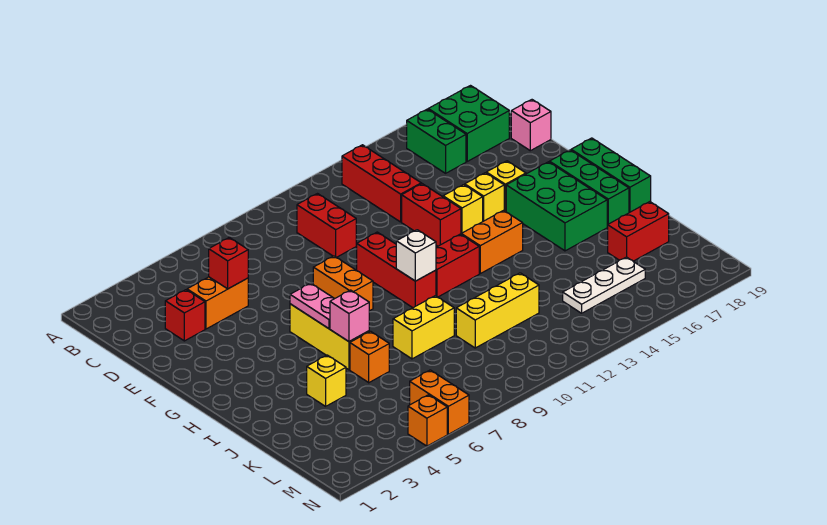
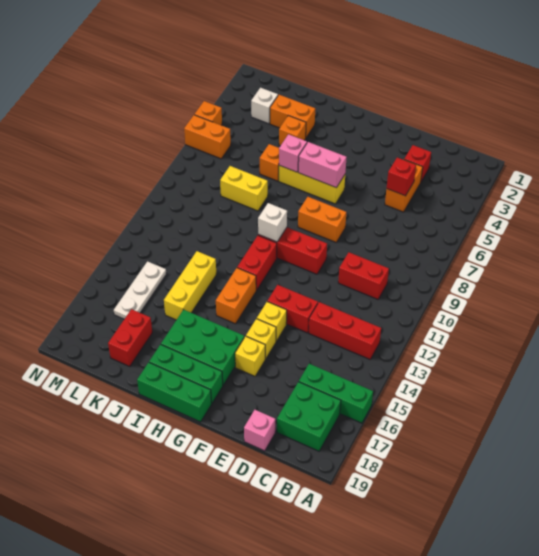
green 1x2 brick [407,109,466,173] -> green 1x3 brick [299,363,373,423]
pink 1x2 plate [290,283,334,329] -> pink 1x2 brick [298,142,347,188]
none -> orange 1x2 brick [270,95,315,138]
yellow 1x1 brick [307,355,346,406] -> orange 1x1 brick [279,116,306,146]
yellow 1x2 brick [393,296,454,359] -> yellow 1x2 brick turned to [220,166,268,211]
yellow 1x3 brick [456,273,539,348] -> yellow 1x3 brick moved to [164,251,216,320]
none -> white 1x1 brick [251,88,278,124]

